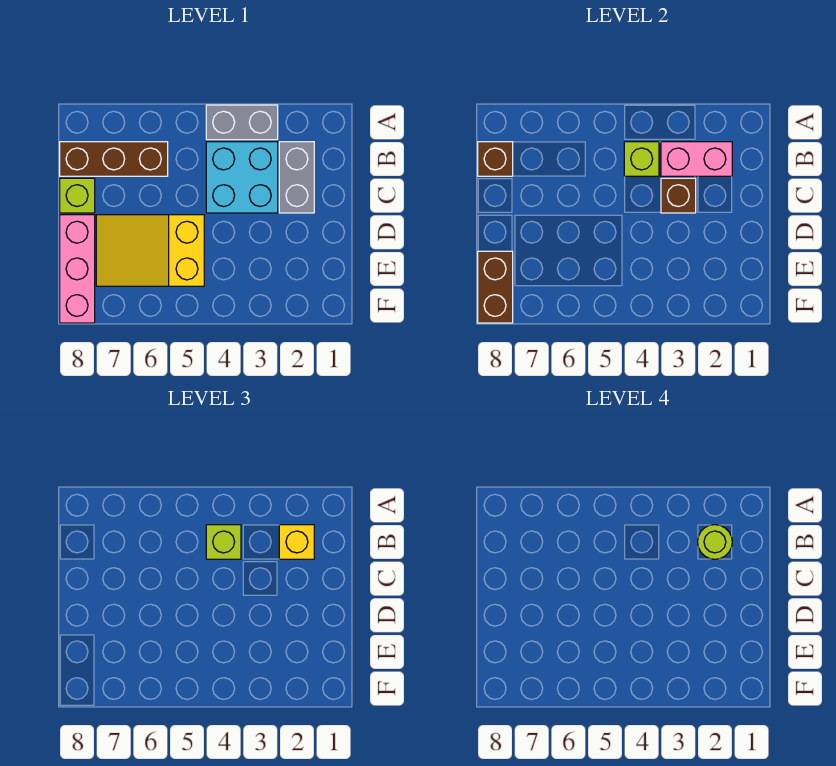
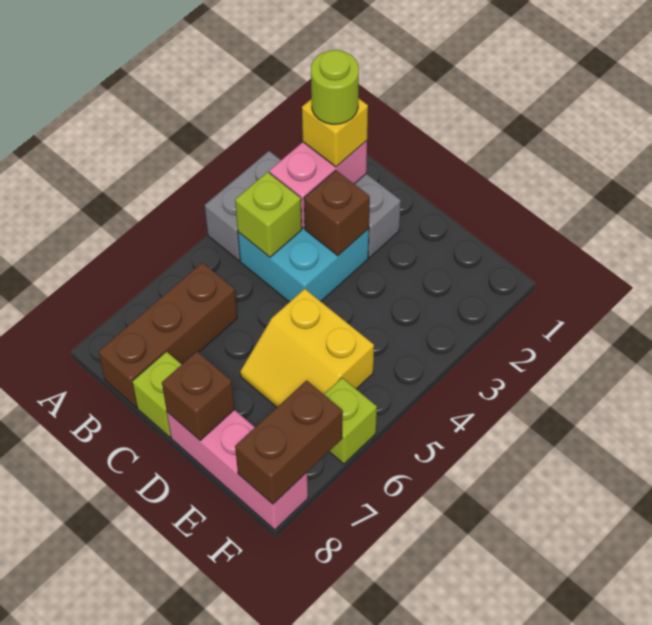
lime 1x1 brick [206,525,241,559] -> lime 1x1 brick moved to [324,378,377,464]
brown 1x1 brick [478,142,513,176] -> brown 1x1 brick moved to [162,352,235,440]
yellow 2x3 slope [96,215,204,286] -> yellow 2x2 slope [240,289,374,407]
brown 1x2 brick [478,251,513,323] -> brown 1x2 brick turned to [235,380,343,504]

